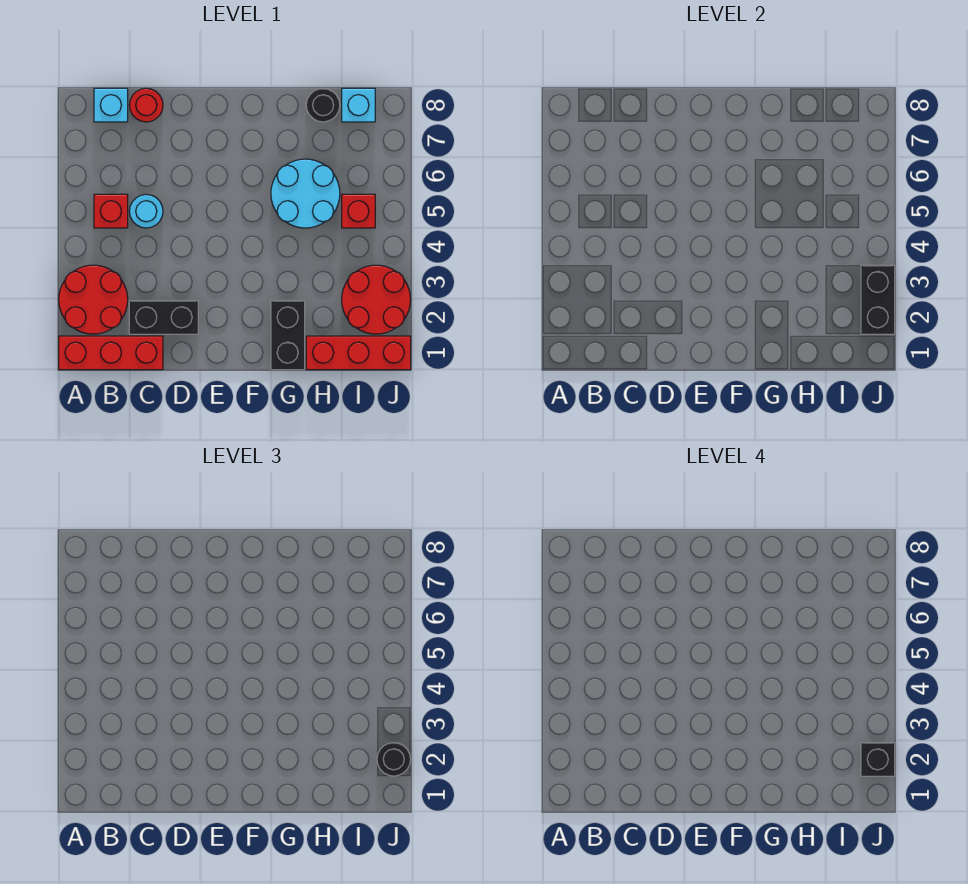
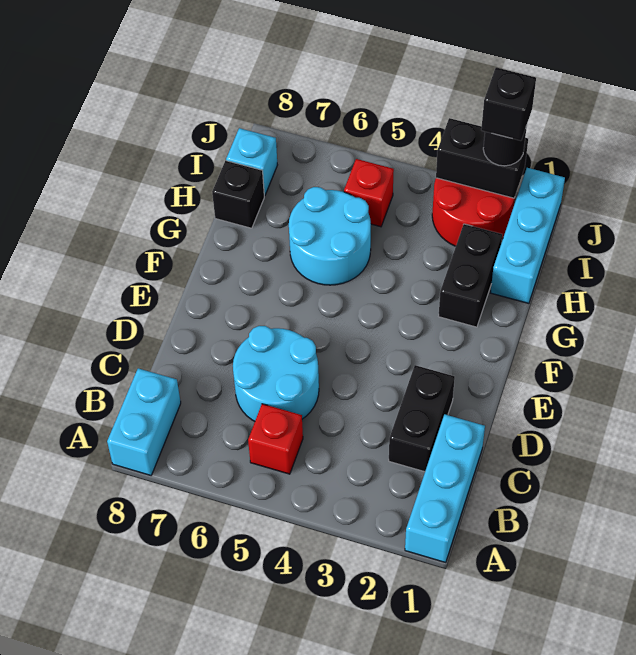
red 1x3 brick [59,336,163,370] -> cyan 1x3 brick [405,414,485,563]
red 2x2 round brick [59,265,128,334] -> none
cyan 1x1 brick [94,88,128,122] -> cyan 1x2 brick [107,368,181,475]
cyan 1x1 round brick [129,194,163,228] -> cyan 2x2 round brick [233,326,319,421]
red 1x1 round brick [129,88,163,122] -> none
black 1x2 brick [271,301,305,370] -> black 1x2 brick turned to [439,224,502,327]
red 1x3 brick [306,336,411,370] -> cyan 1x3 brick [491,168,565,303]
black 1x1 round brick [306,88,340,122] -> black 1x1 brick [212,161,264,228]

